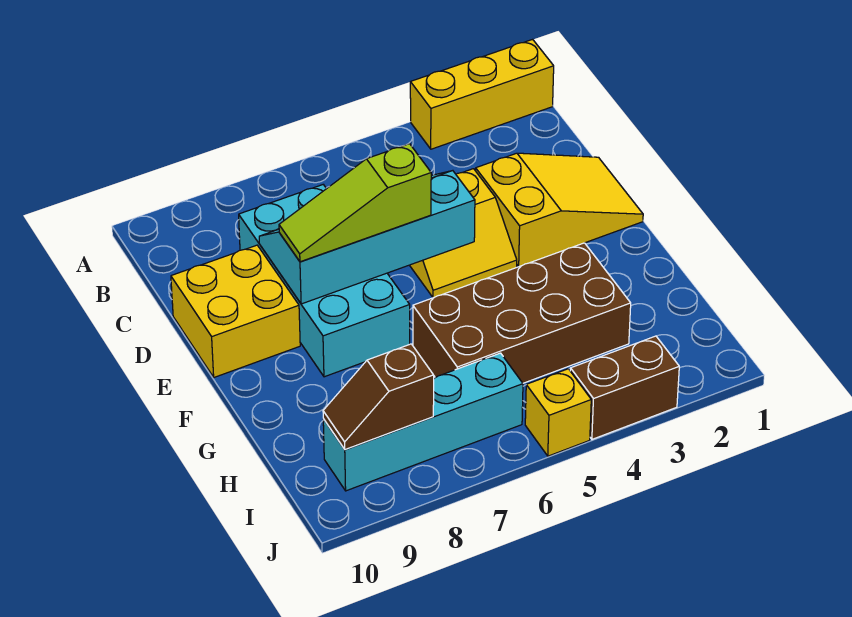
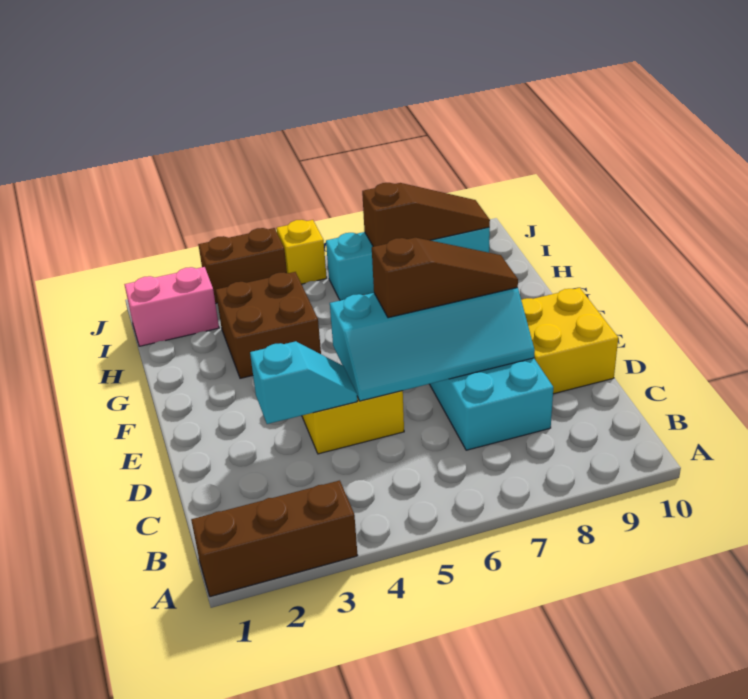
yellow 1x3 brick [410,39,554,149] -> brown 1x3 brick [191,480,358,597]
yellow 2x3 slope [476,153,643,266] -> none
none -> cyan 1x2 slope [250,341,357,424]
lime 1x3 slope [279,144,431,262] -> brown 1x3 slope [372,238,518,318]
brown 2x4 brick [413,243,631,383] -> brown 2x2 brick [216,272,321,378]
none -> pink 1x2 brick [124,267,219,346]
brown 1x2 slope [323,344,434,449] -> brown 1x3 slope [362,183,490,247]

